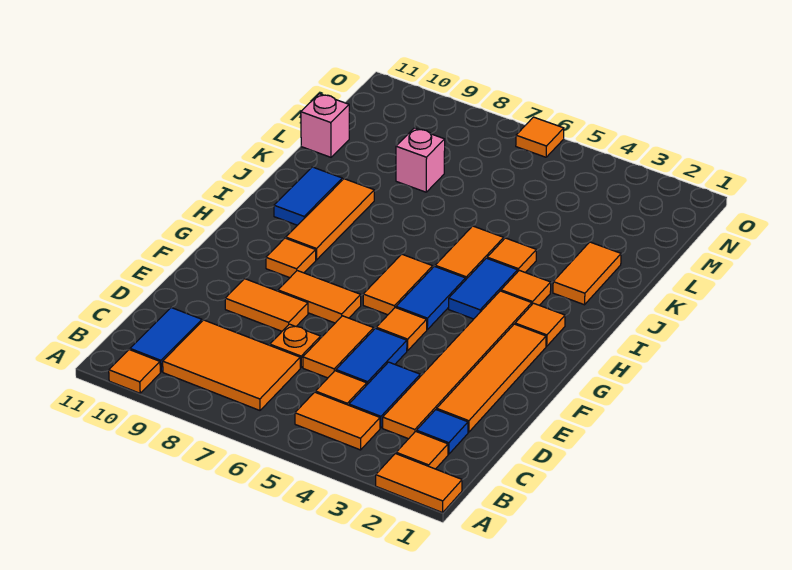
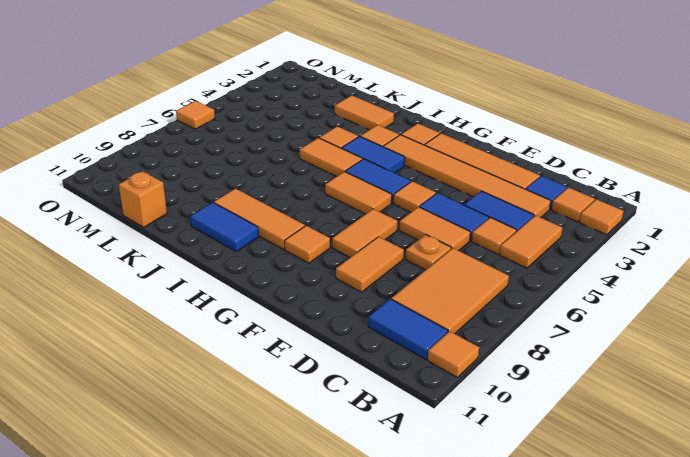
orange 1x2 tile [376,453,462,513] -> orange 1x1 tile [579,199,623,235]
pink 1x1 brick [396,128,445,192] -> none
pink 1x1 brick [301,94,349,157] -> orange 1x1 brick [119,171,167,227]

